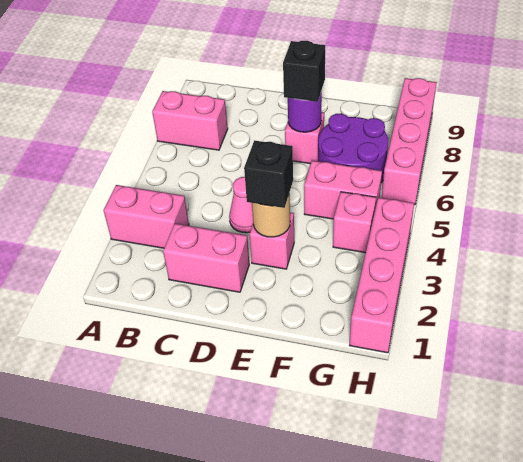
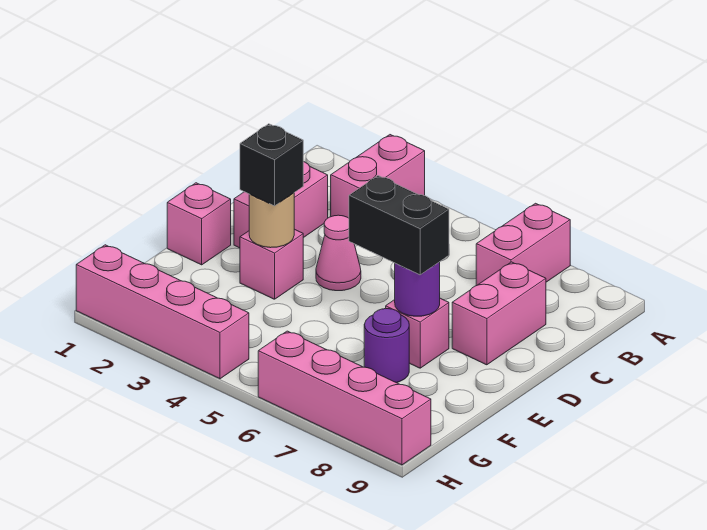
black 1x1 brick [283,41,325,102] -> black 1x2 brick [349,176,449,275]
pink 1x2 brick [304,161,382,219] -> pink 1x2 brick moved to [452,262,546,365]
purple 2x2 round brick [318,114,388,183] -> purple 1x1 round brick [364,309,409,383]
pink 1x1 brick [333,192,376,253] -> pink 1x1 brick moved to [167,183,231,265]

